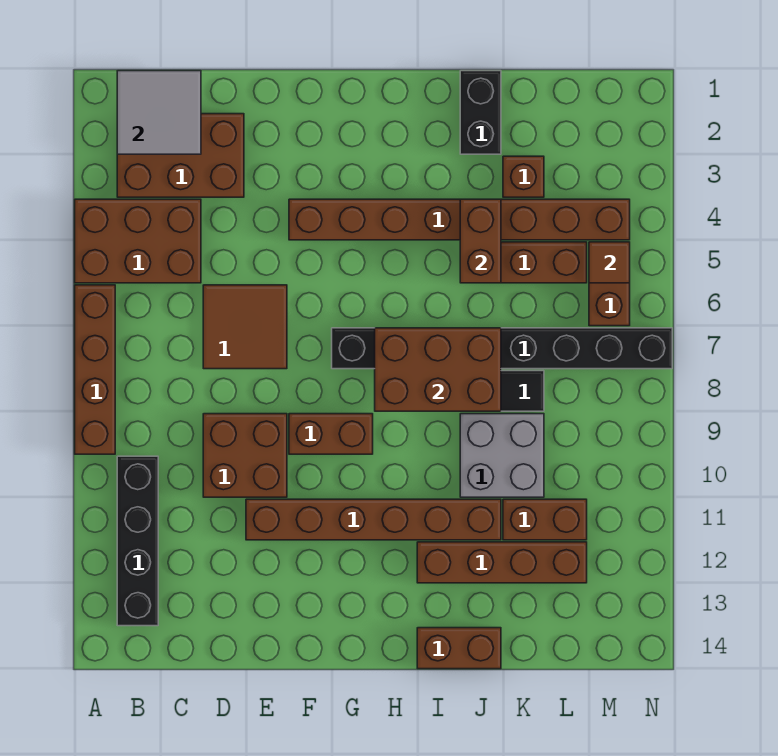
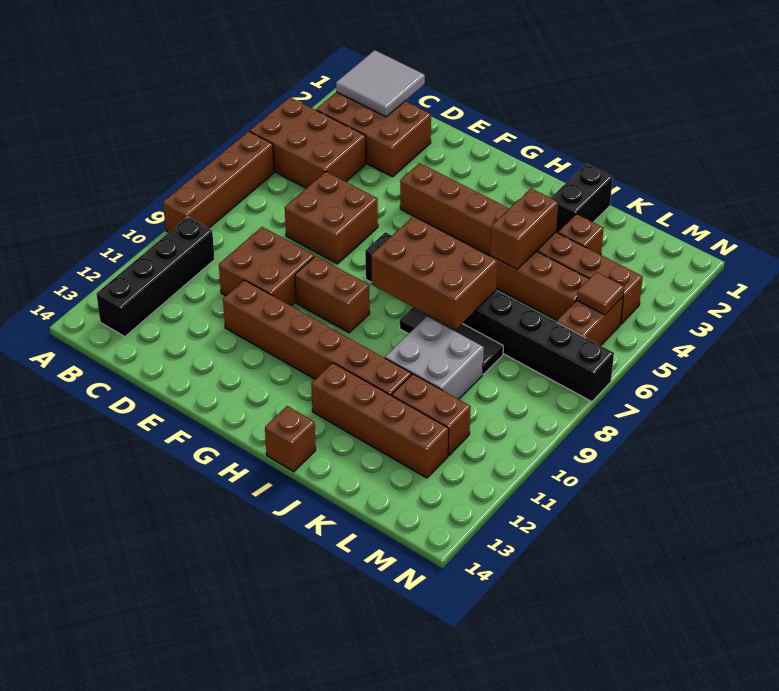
brown 2x2 tile [203,285,287,369] -> brown 2x2 brick [285,172,378,264]
brown 1x2 brick [417,628,501,669] -> brown 1x1 brick [265,406,316,472]

